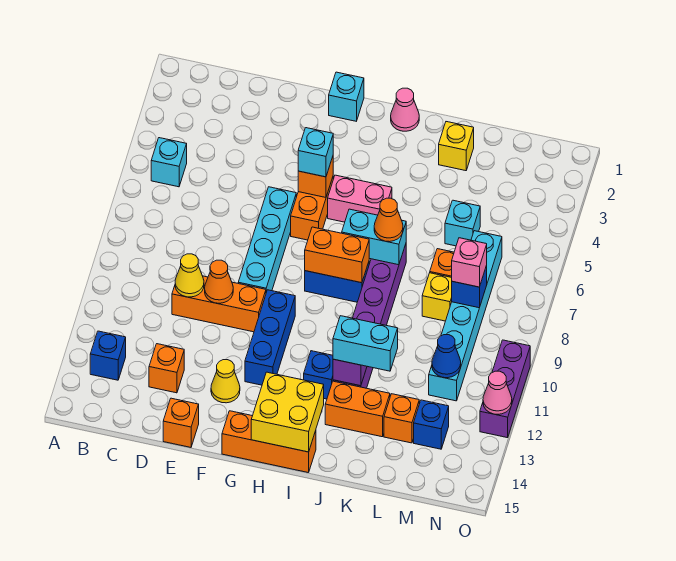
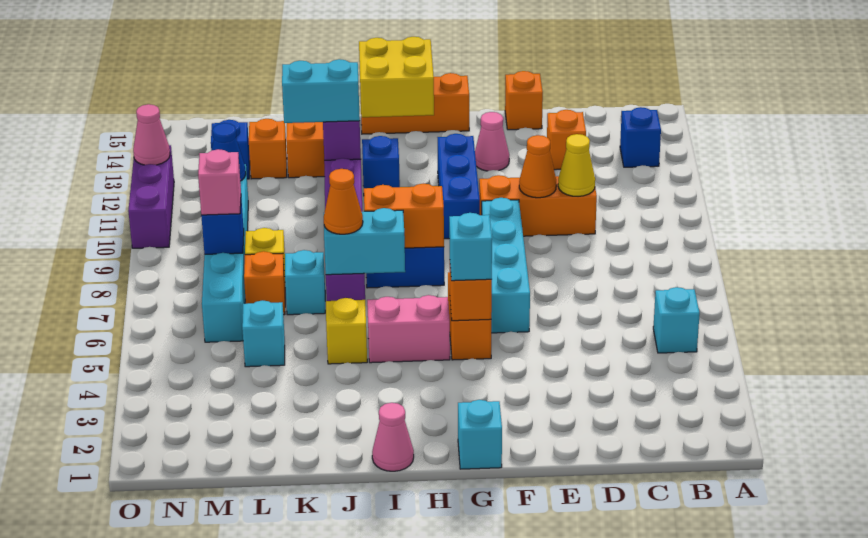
yellow 1x1 cone [211,360,240,403] -> pink 1x1 cone [475,112,509,171]
yellow 1x1 brick [439,122,474,171] -> yellow 1x1 brick moved to [326,298,367,364]
none -> cyan 1x1 brick [285,250,325,315]

